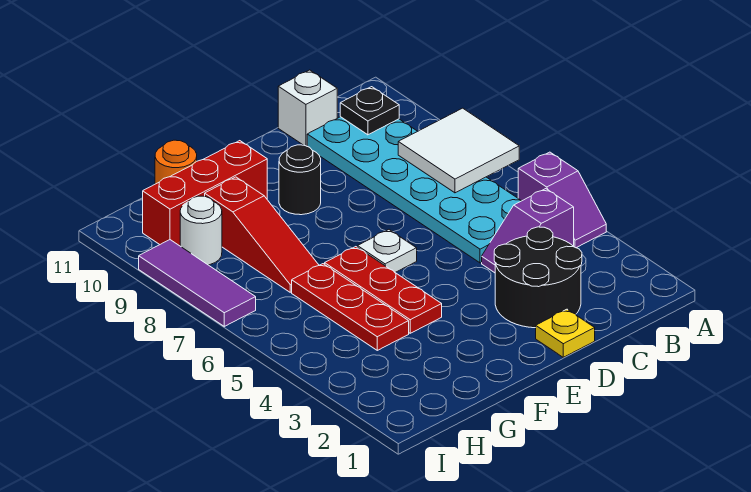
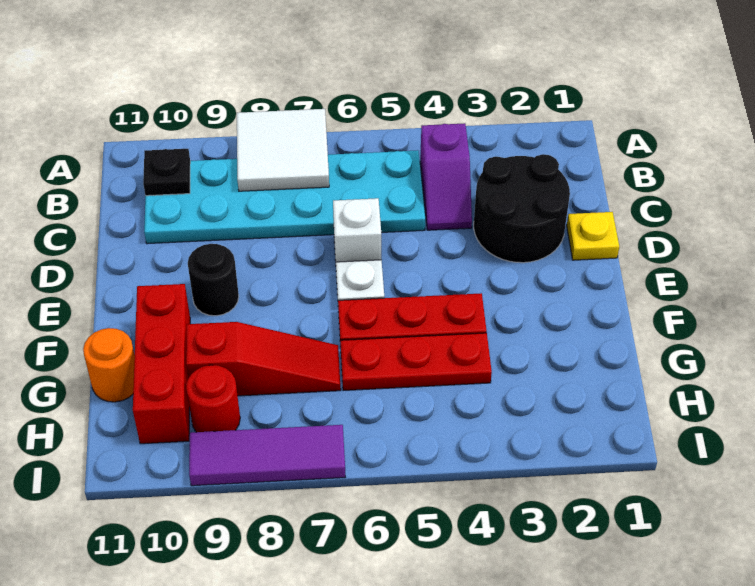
purple 1x2 slope [518,152,606,248] -> none
white 1x1 brick [278,70,337,146] -> white 1x1 brick moved to [333,198,381,262]
white 1x1 round brick [180,196,222,265] -> red 1x1 round brick [186,365,240,432]

